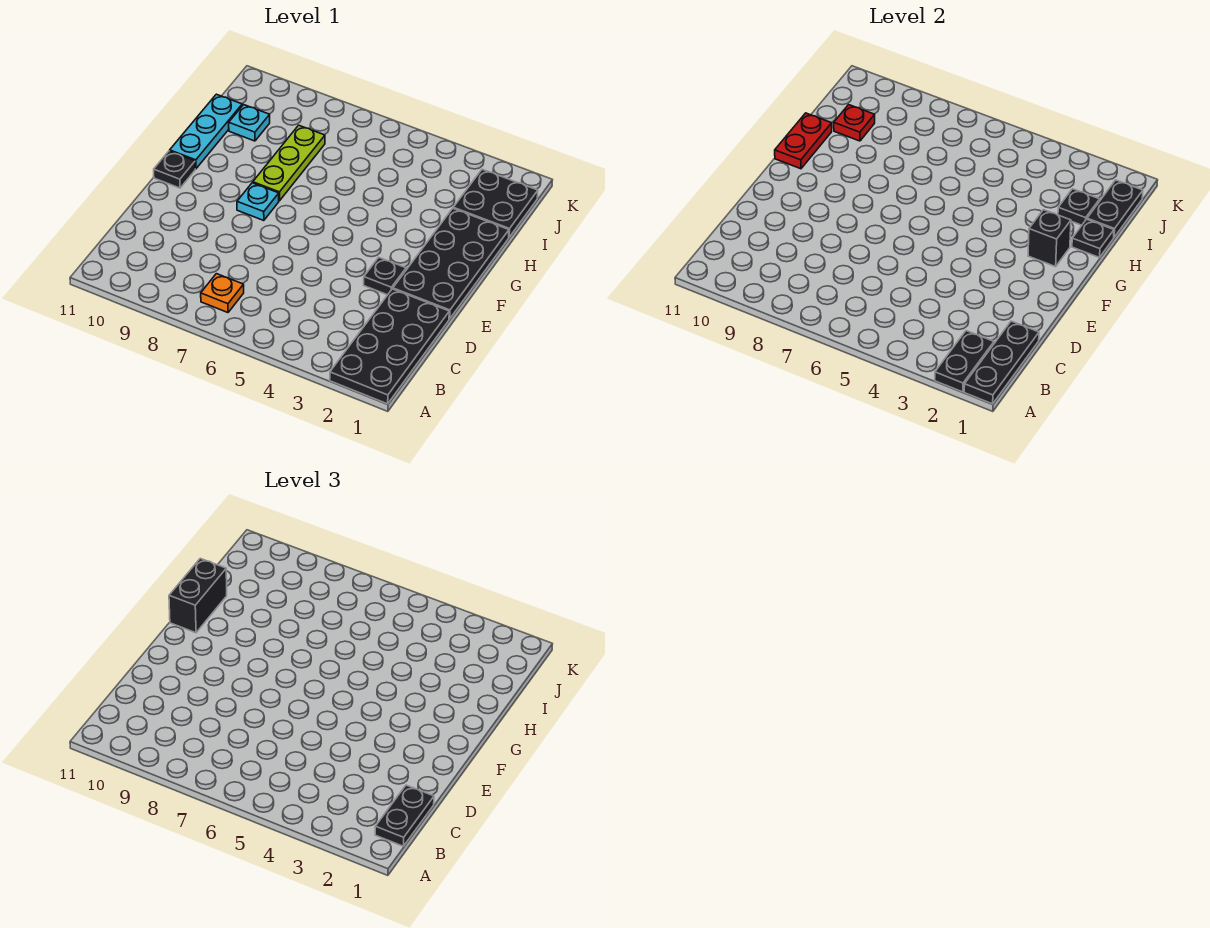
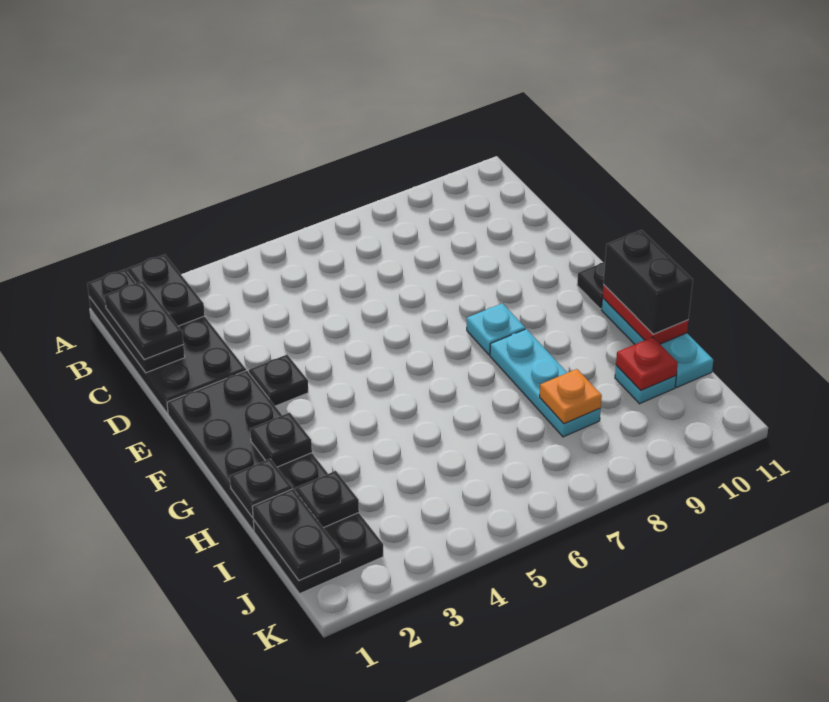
orange 1x1 plate [201,274,244,313] -> orange 1x1 plate moved to [540,369,602,424]
black 1x1 brick [1028,210,1071,267] -> black 1x1 plate [250,412,312,467]
lime 1x3 plate [253,125,325,201] -> cyan 1x3 plate [490,329,601,437]

